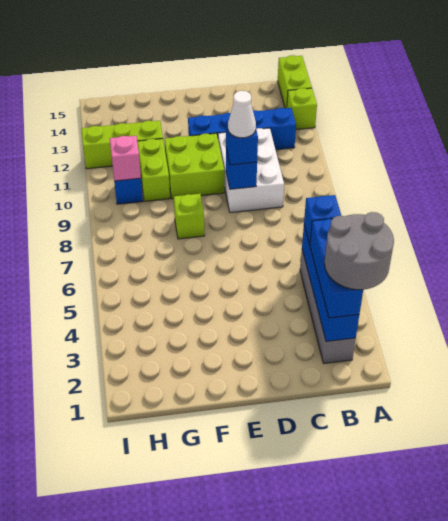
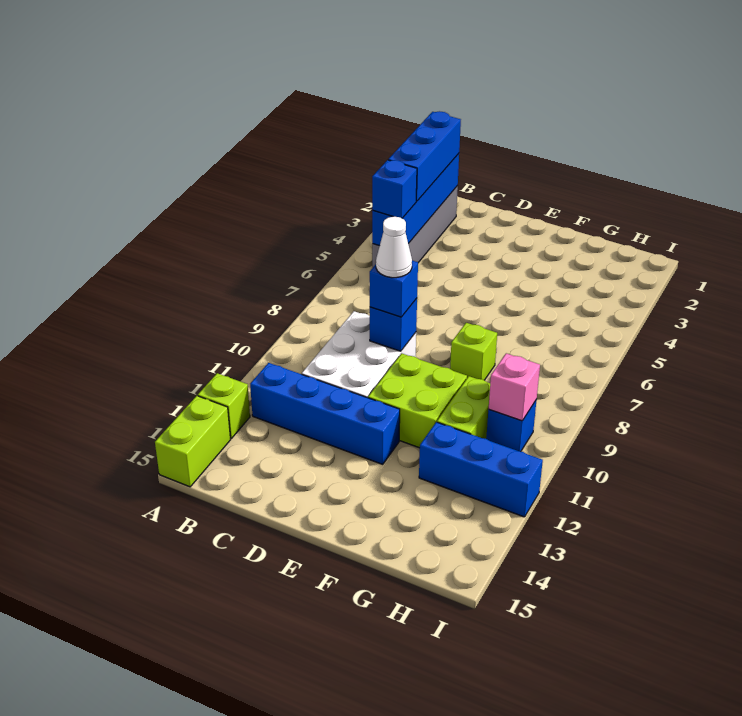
grey 2x2 round brick [325,212,394,290] -> none
lime 1x3 brick [81,121,163,169] -> blue 1x3 brick [419,422,543,517]

